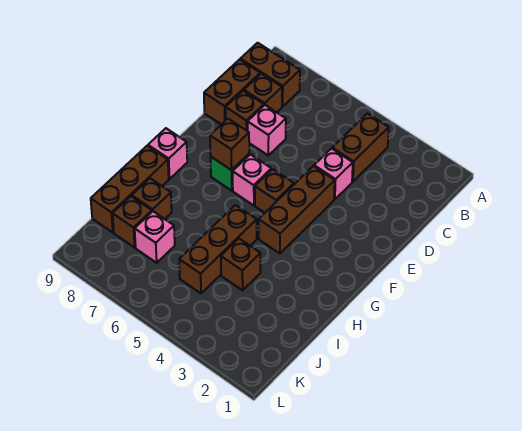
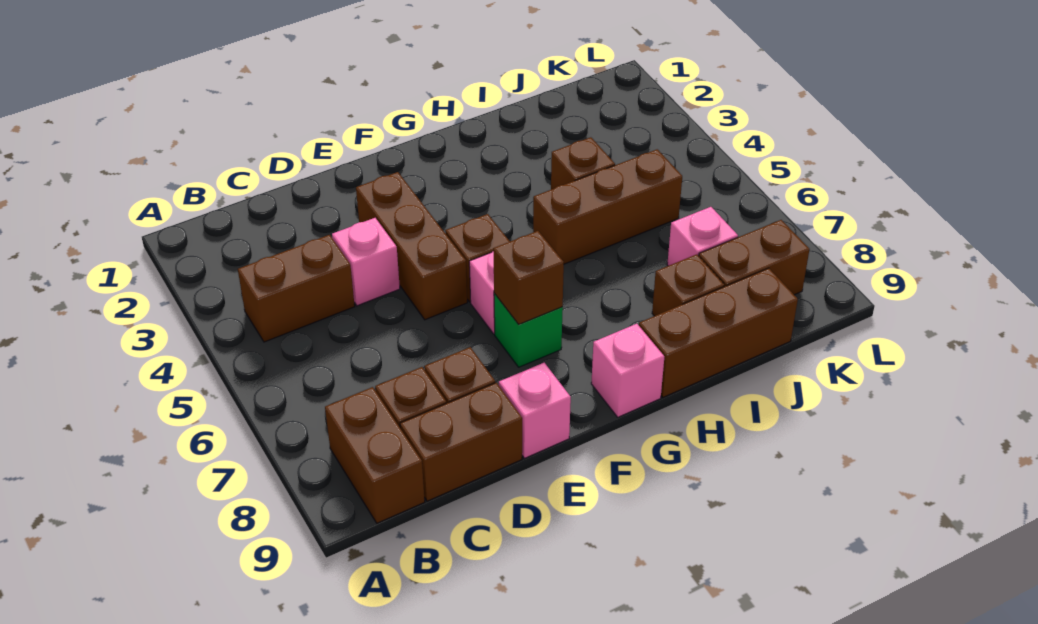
pink 1x1 brick [248,105,286,155] -> pink 1x1 brick moved to [499,363,571,458]
brown 1x3 brick [259,166,335,253] -> brown 1x3 brick turned to [356,172,467,320]
brown 1x1 brick [113,196,152,248] -> brown 1x2 brick [699,220,810,295]

